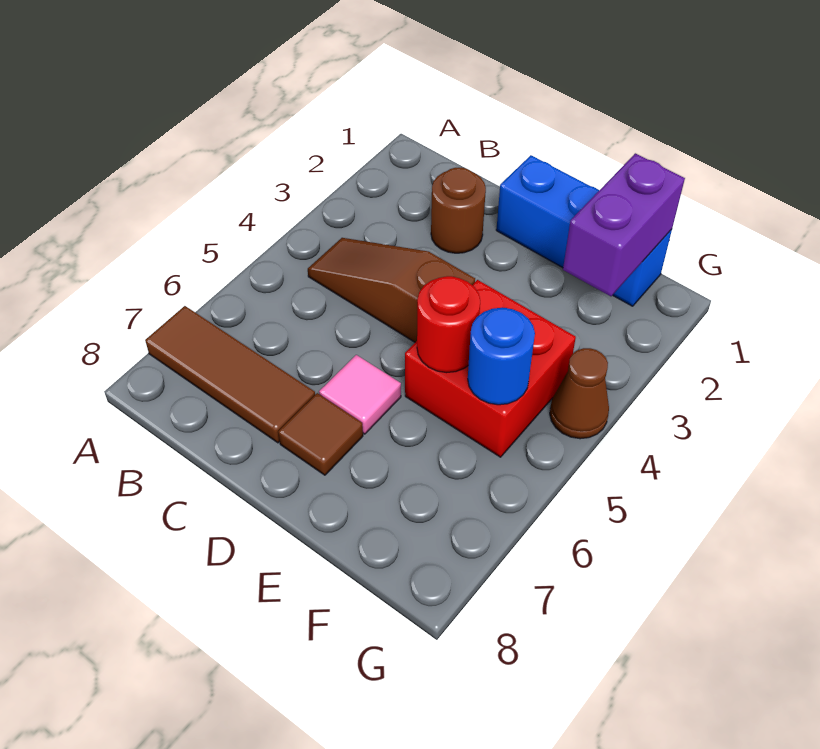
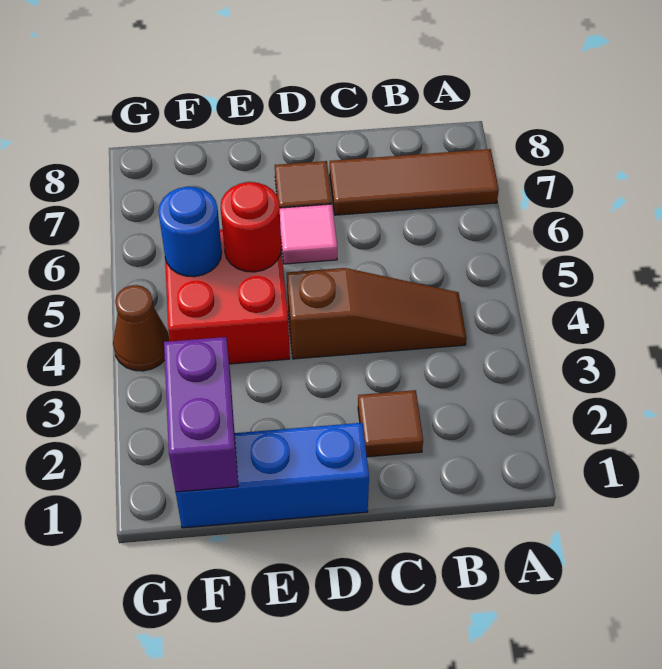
brown 1x1 round brick [431,168,486,253] -> brown 1x1 tile [358,390,423,457]

